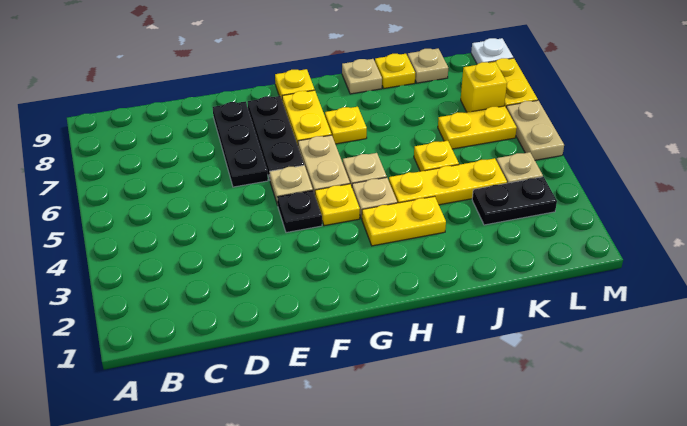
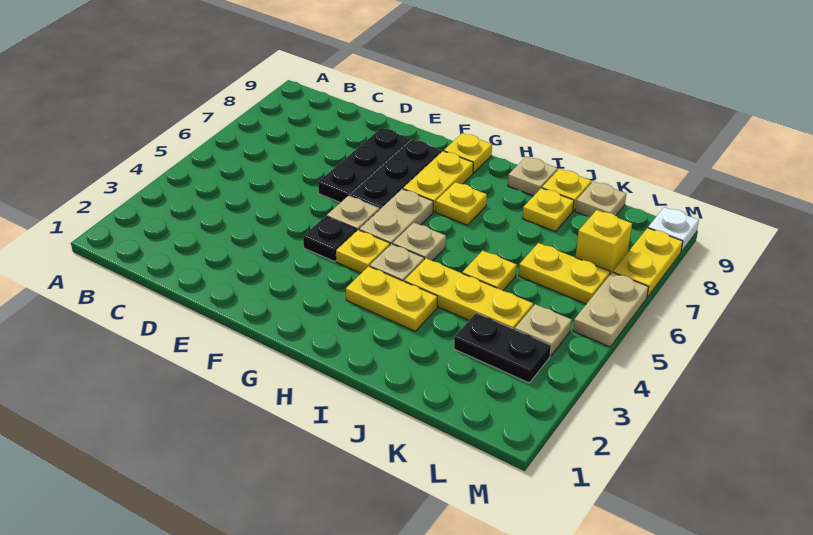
none -> yellow 1x1 plate [522,188,574,231]

